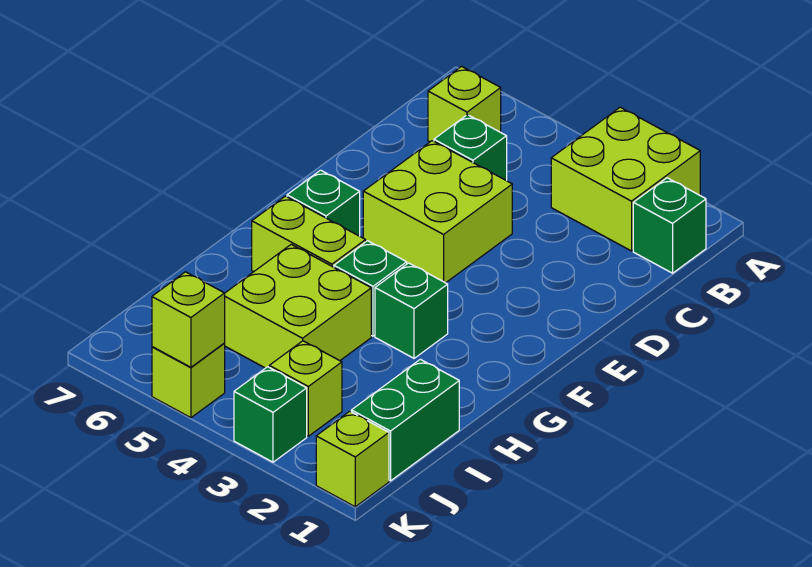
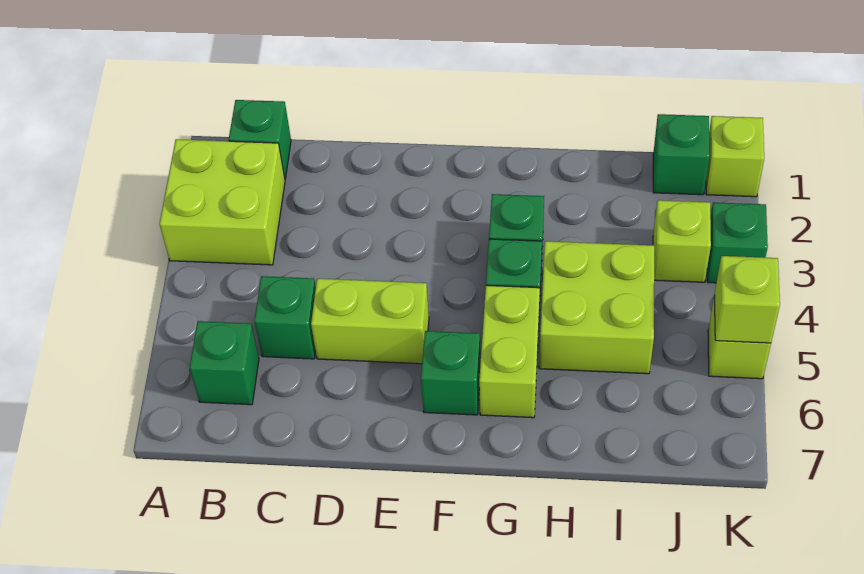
lime 1x1 brick [428,66,501,142] -> green 1x1 brick [190,321,259,405]
lime 2x2 brick [363,141,512,283] -> lime 1x2 brick [311,279,429,364]
green 1x2 brick [351,359,459,481] -> green 1x1 brick [653,114,710,195]

